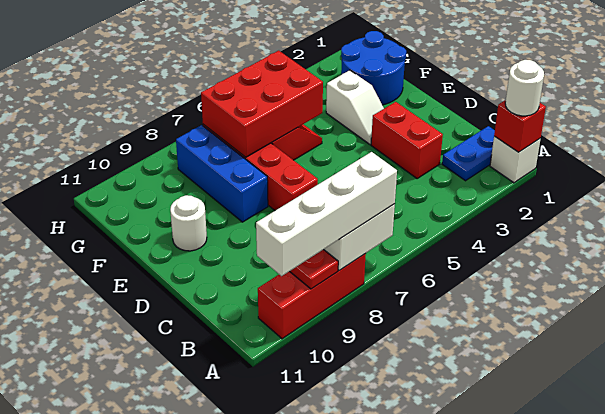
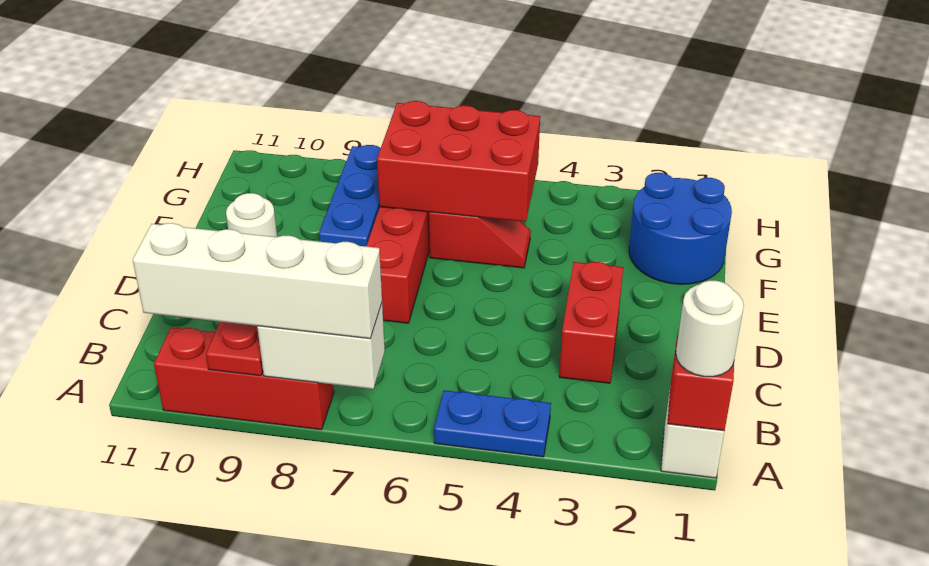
blue 1x2 plate [442,126,495,181] -> blue 1x2 plate moved to [434,390,551,457]
white 1x2 slope [326,70,384,144] -> none

